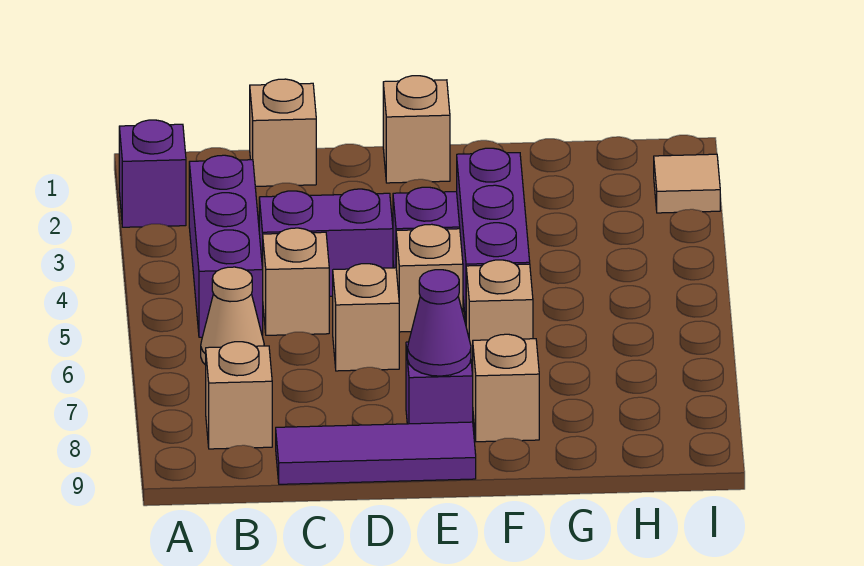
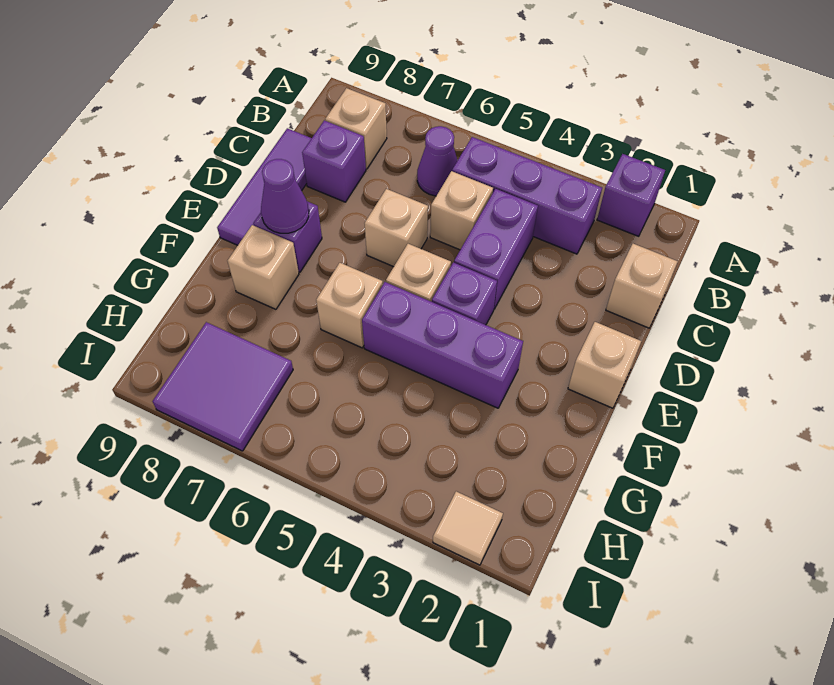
tan 1x1 cone [201,267,264,365] -> purple 1x1 cone [417,126,458,196]
none -> purple 1x1 brick [302,120,366,202]
none -> purple 2x2 tile [153,322,293,451]

